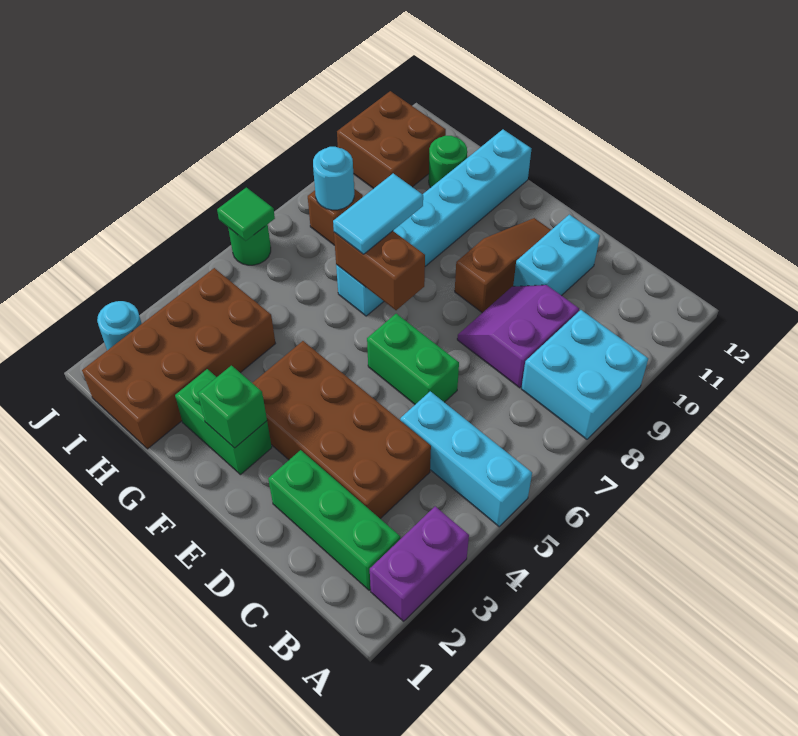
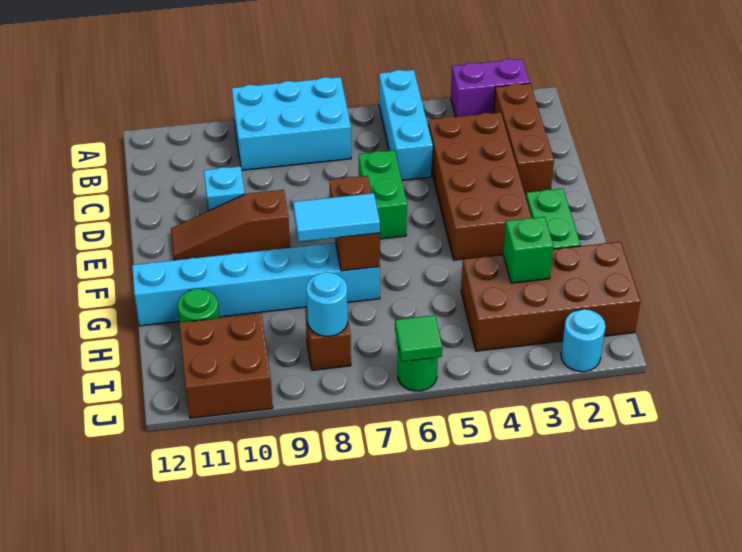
cyan 2x2 brick [521,310,648,439] -> cyan 2x3 brick [232,77,351,170]
green 1x3 brick [268,450,400,590] -> brown 1x3 brick [494,83,554,195]
purple 2x2 slope [457,285,579,388] -> none
cyan 1x2 brick [513,215,600,296] -> cyan 1x1 brick [204,166,245,211]
green 1x1 brick [198,366,267,448] -> green 1x1 brick moved to [503,217,554,283]

